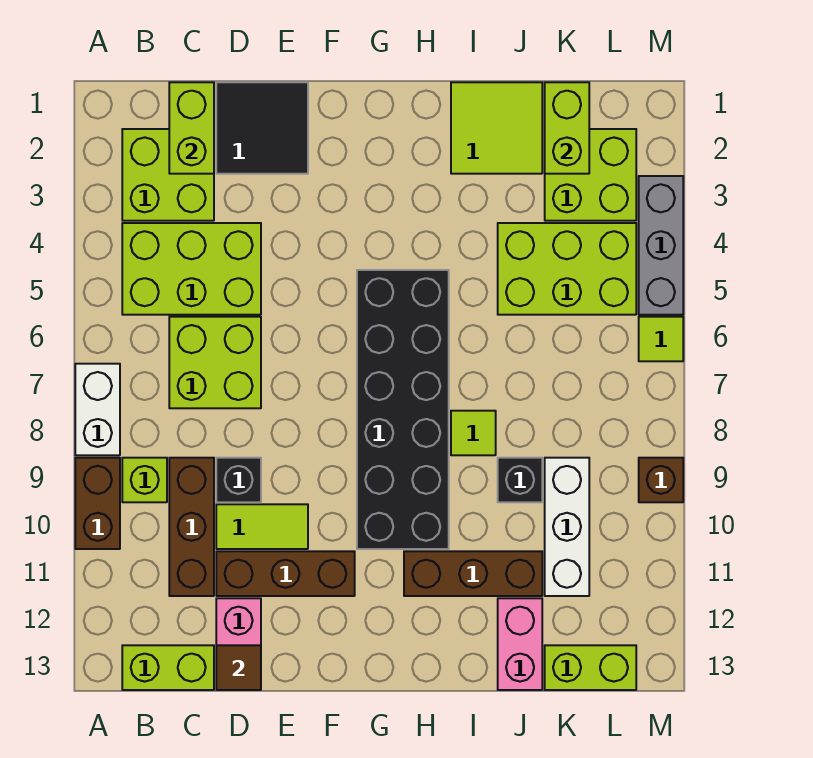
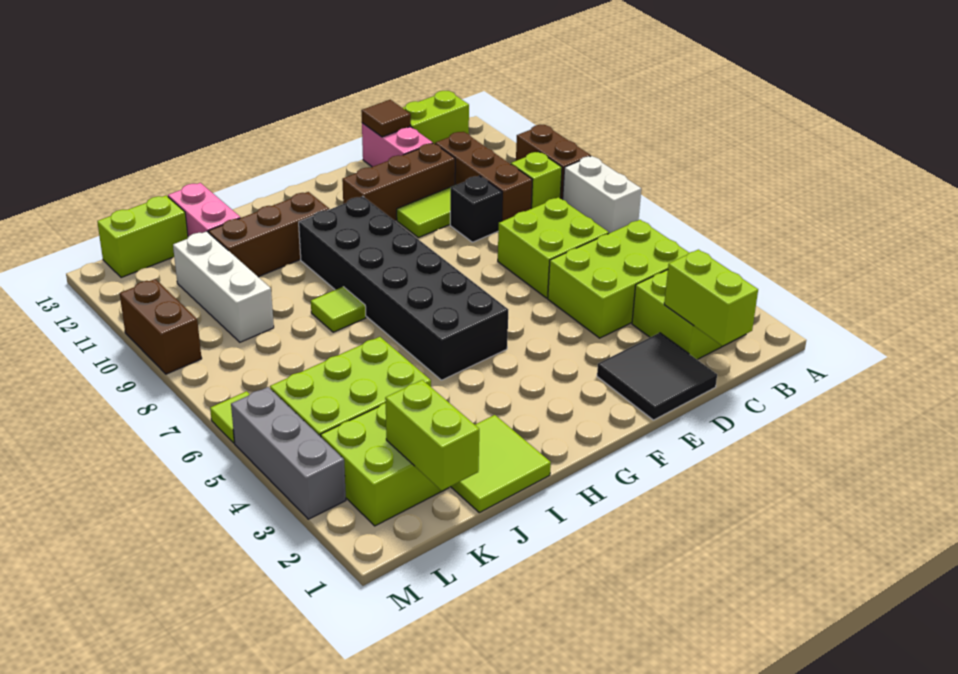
black 1x1 brick [498,458,542,502] -> none
brown 1x1 brick [639,458,683,502] -> brown 1x2 brick [120,279,202,374]

